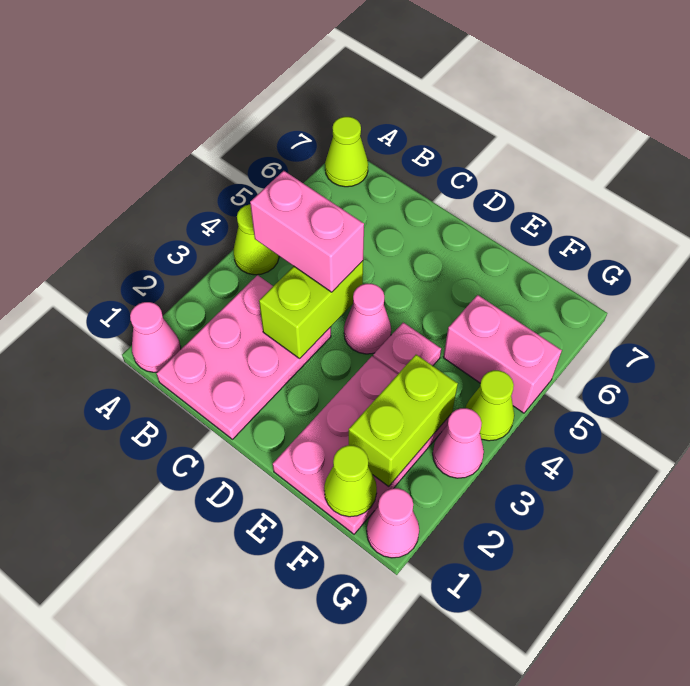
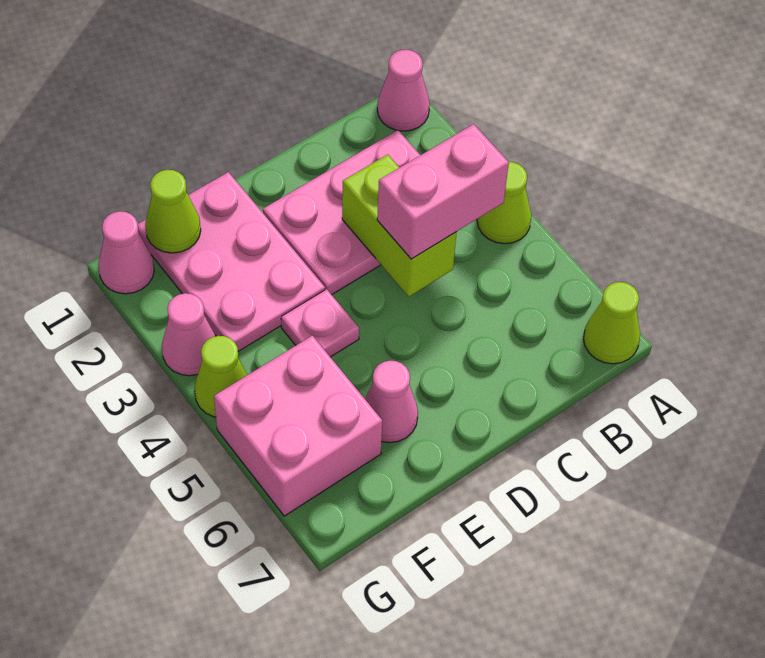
pink 2x3 plate [157,275,331,439] -> pink 2x3 plate turned to [263,130,420,295]
pink 1x1 cone [344,284,391,354] -> pink 1x1 cone moved to [365,361,418,443]
lime 1x2 brick [349,355,458,487] -> none
pink 1x2 brick [443,295,562,413] -> pink 2x2 brick [214,336,382,516]

